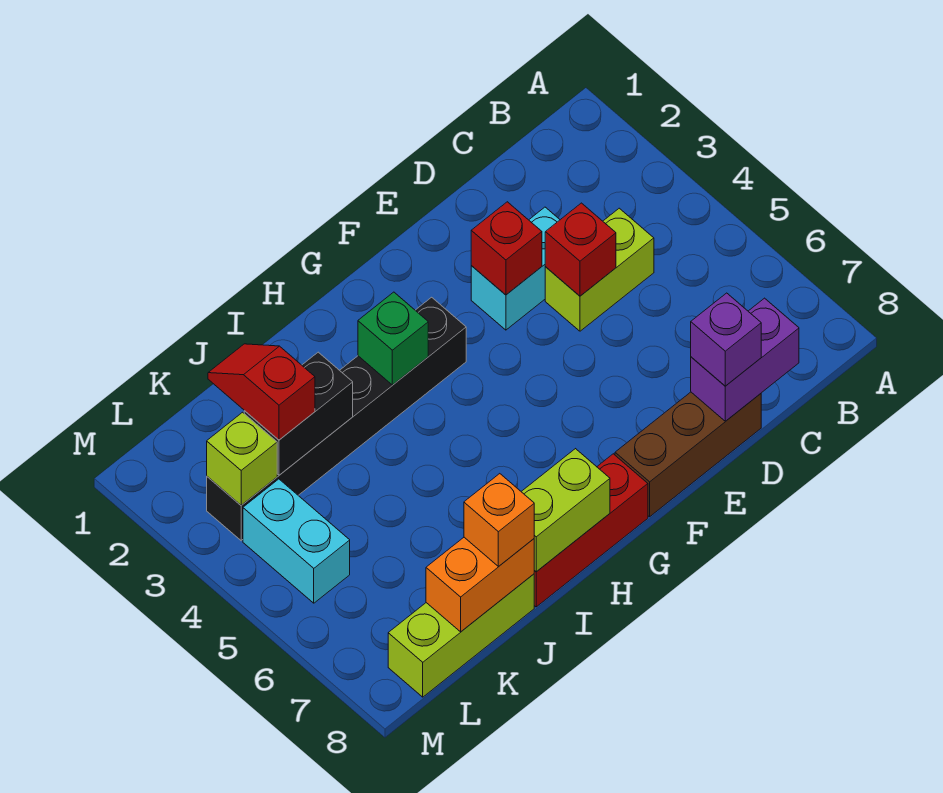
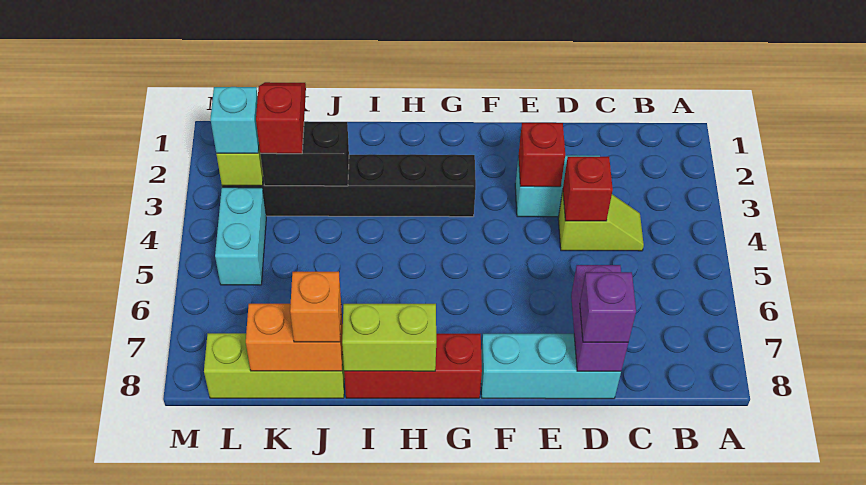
lime 1x2 brick [545,208,654,331] -> lime 1x2 slope [558,191,644,251]
purple 1x2 brick [691,298,799,421] -> purple 1x2 brick turned to [571,265,628,371]
brown 1x3 brick [615,392,761,517] -> cyan 1x3 brick [481,334,621,399]
green 1x1 brick [358,292,428,385] -> none
none -> cyan 1x1 brick [210,87,259,153]

